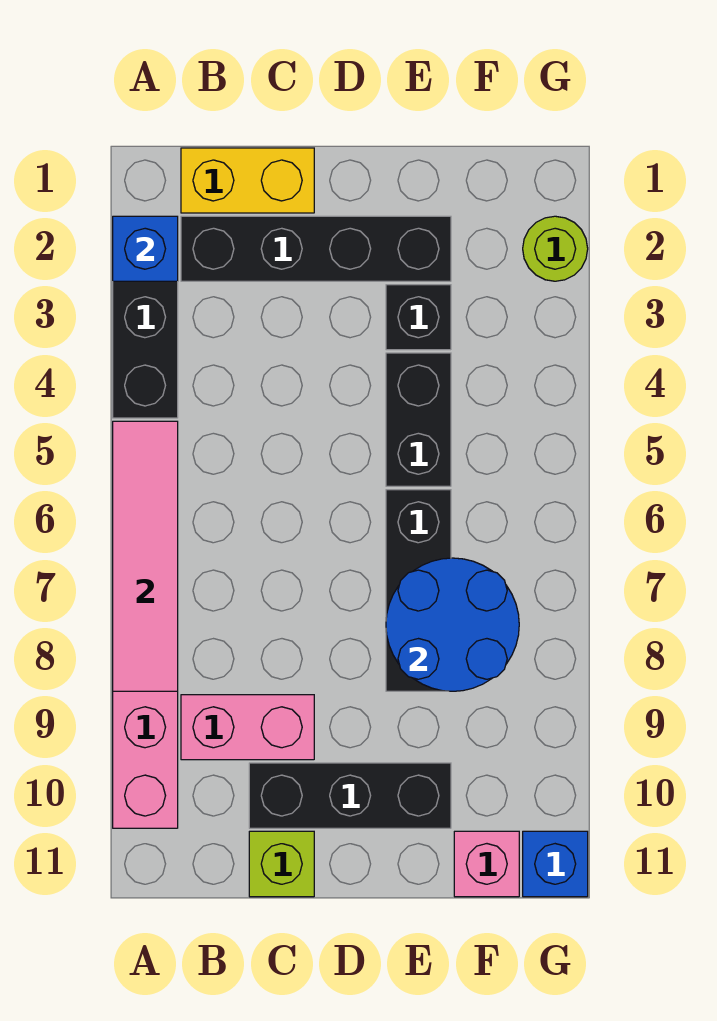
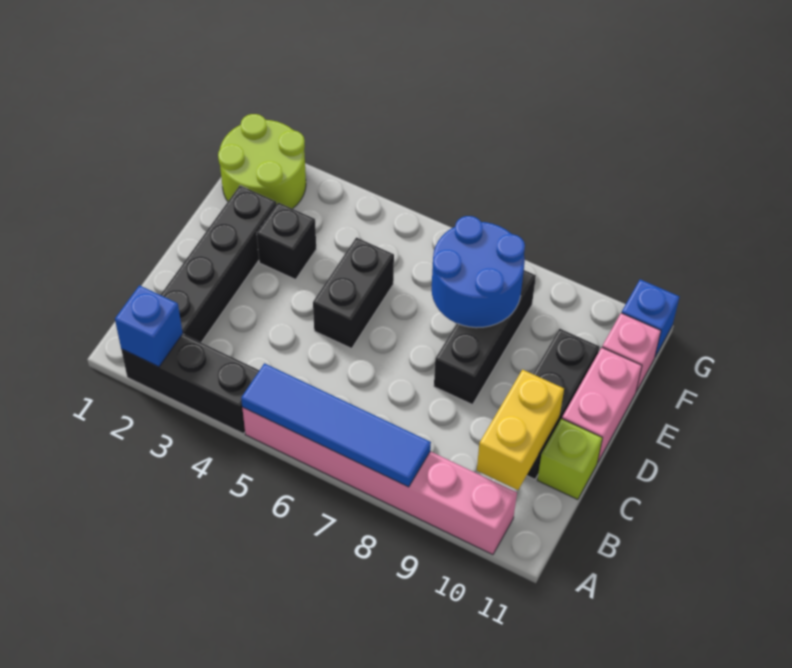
pink 1x4 tile [113,421,178,691] -> blue 1x4 tile [241,363,431,487]
yellow 1x2 brick [181,148,314,213] -> yellow 1x2 brick moved to [477,370,564,490]
pink 1x2 brick [181,695,314,760] -> pink 1x2 brick moved to [562,348,642,463]
black 1x2 brick [386,353,451,486] -> black 1x2 brick turned to [313,237,394,348]
black 1x3 brick [386,490,451,691] -> black 1x3 brick turned to [434,270,536,405]
lime 1x1 round brick [523,216,588,281] -> lime 2x2 round brick [218,114,306,209]

